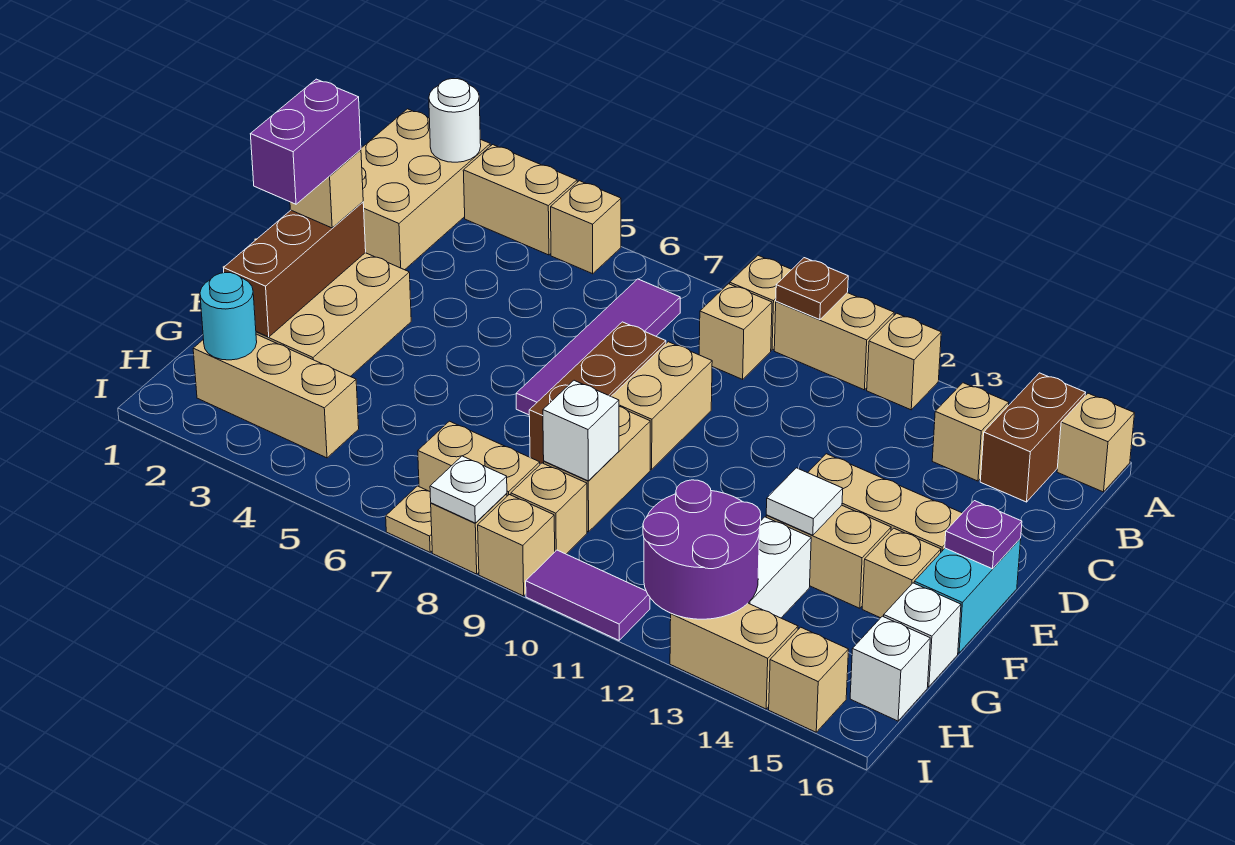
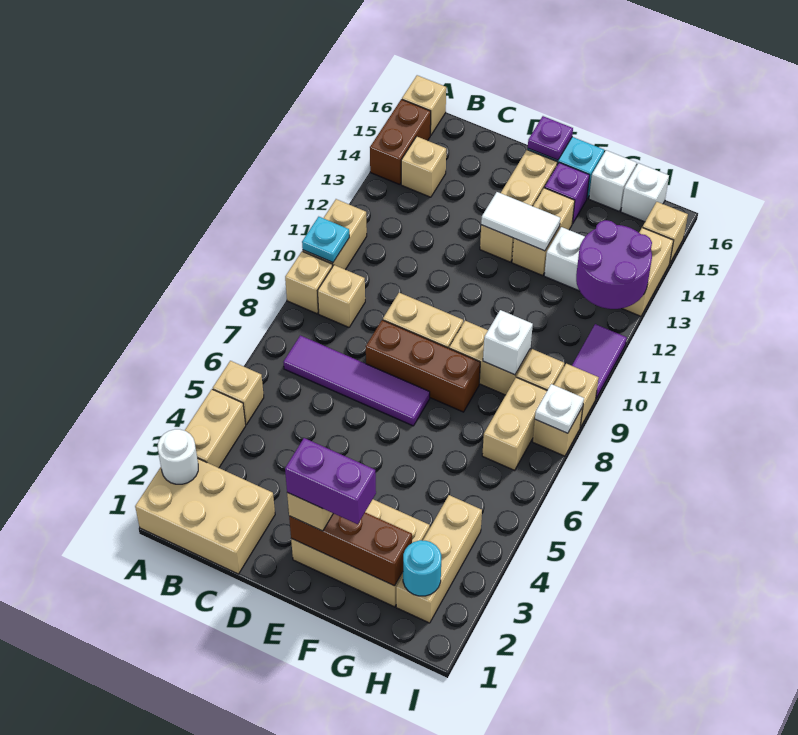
brown 1x1 plate [776,258,848,320] -> cyan 1x1 plate [302,217,349,263]
tan 1x1 brick [867,313,941,410] -> none
brown 1x2 brick [980,373,1086,502] -> brown 1x2 brick turned to [370,99,431,184]
white 1x1 tile [766,468,843,535] -> white 1x2 tile [481,192,560,251]
tan 1x1 brick [862,528,941,618] -> purple 1x1 brick [545,163,590,224]
tan 1x1 plate [386,486,432,552] -> none

